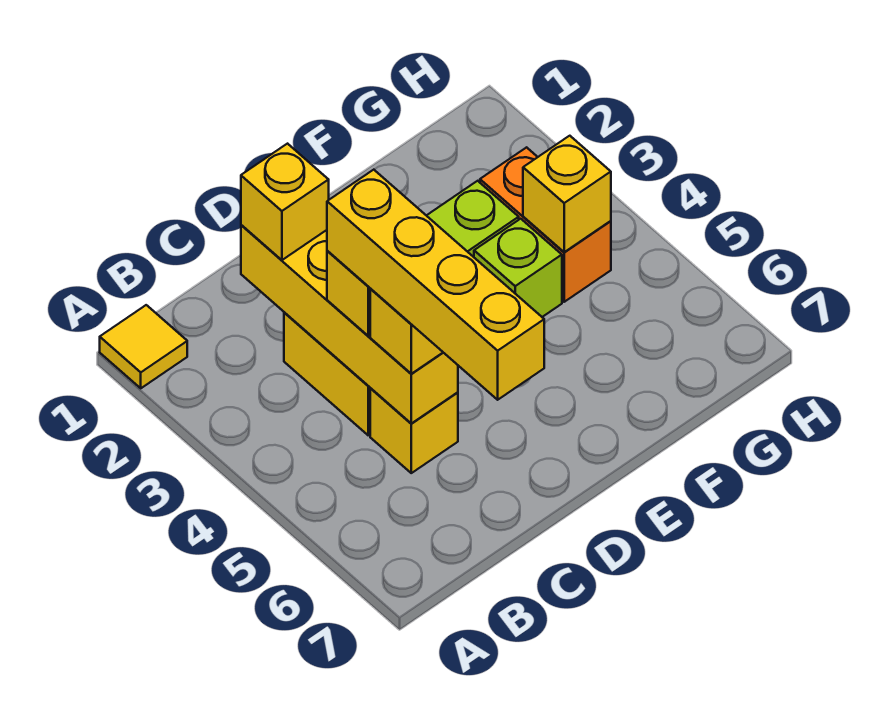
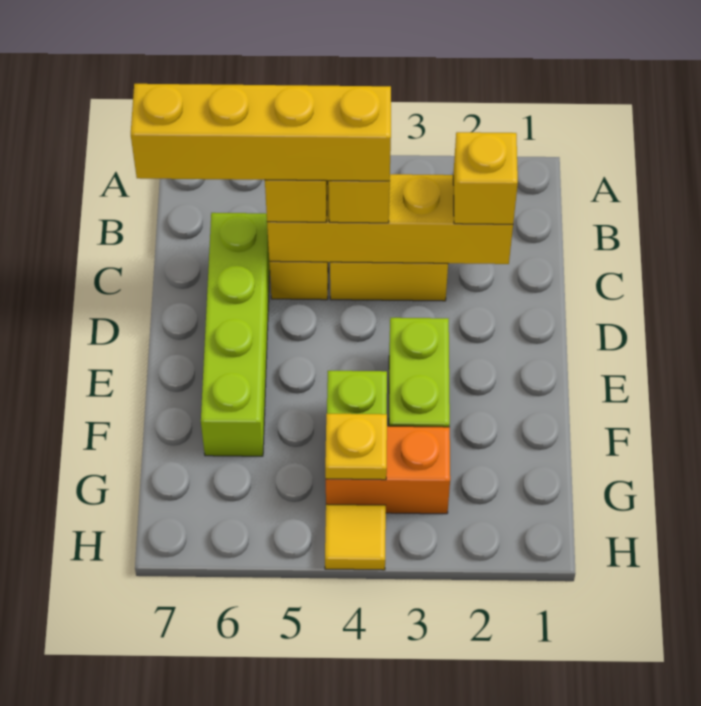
yellow 1x1 tile [100,305,187,388] -> yellow 1x1 tile moved to [325,504,386,570]
none -> lime 1x4 brick [201,213,270,456]
yellow 1x1 brick [523,136,611,252] -> yellow 1x1 plate [325,414,387,480]

